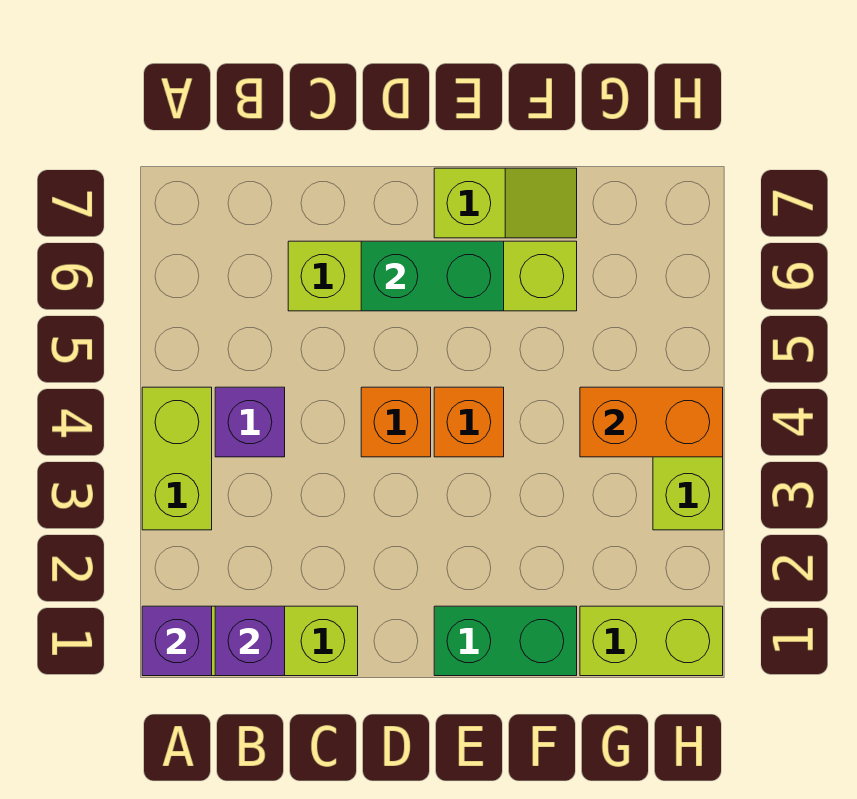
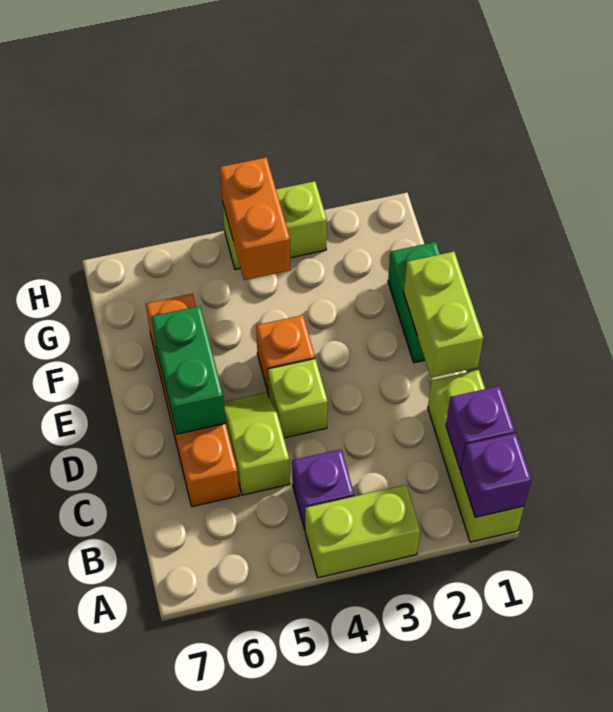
lime 1x4 brick [288,241,577,311] -> orange 1x4 brick [146,294,240,507]
orange 1x1 brick [361,387,431,457] -> lime 1x1 brick [268,359,328,438]
lime 1x2 slope [434,168,577,238] -> lime 1x2 slope moved to [224,393,290,495]
lime 1x2 brick [580,606,723,676] -> lime 1x2 brick moved to [404,252,483,378]

